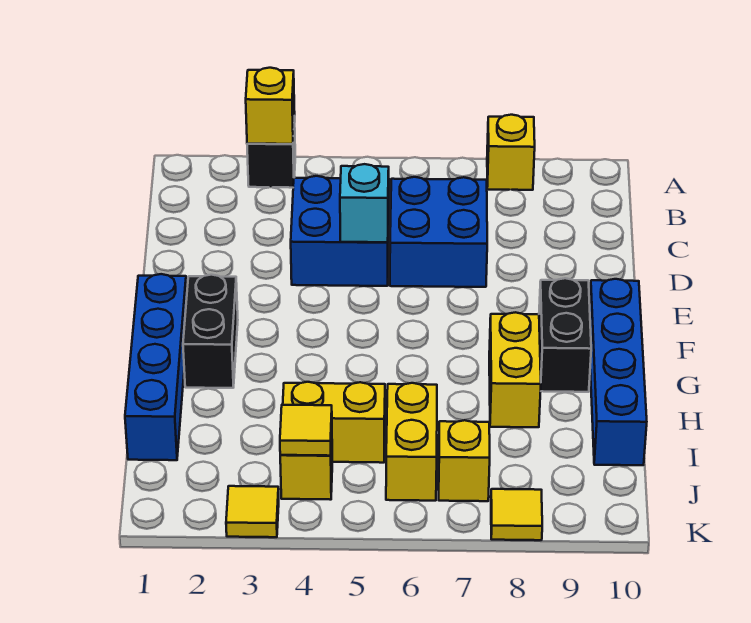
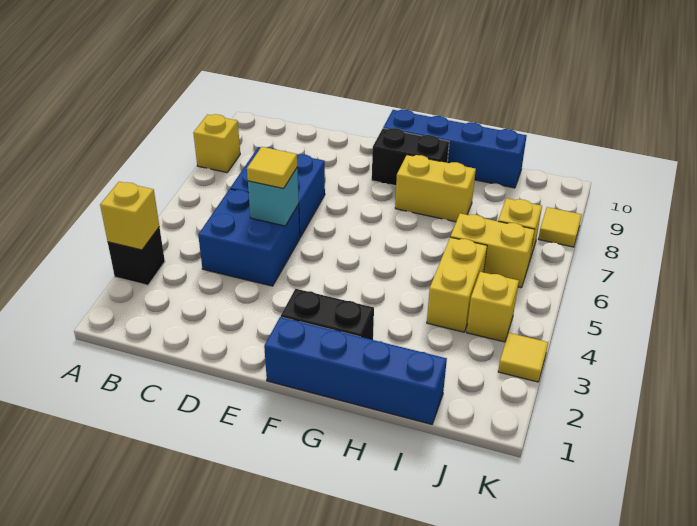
yellow 1x1 tile [280,405,332,456] -> yellow 1x1 tile moved to [247,147,297,188]

